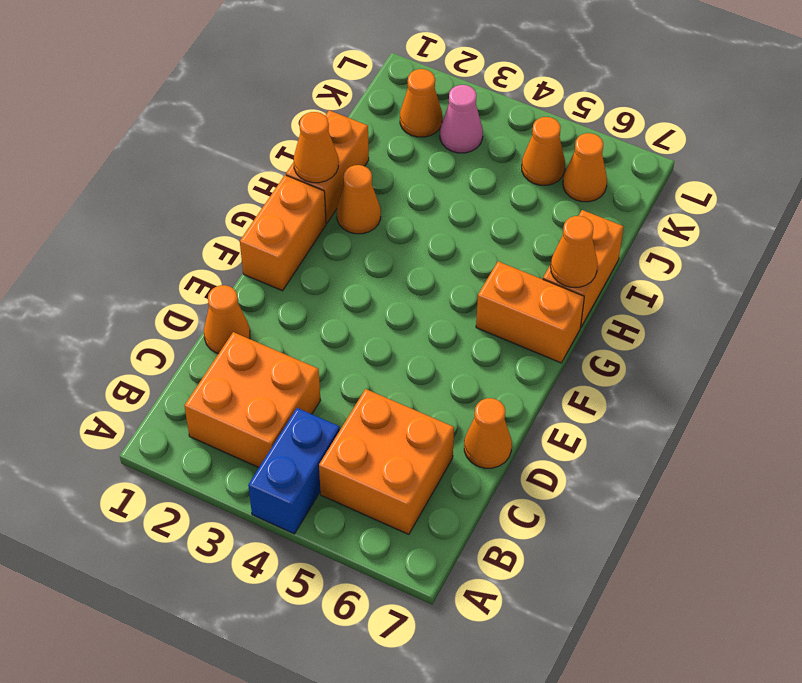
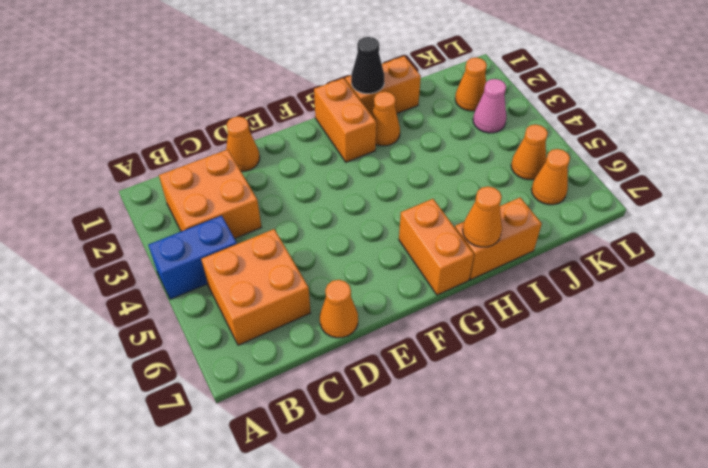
orange 1x2 brick [240,175,326,291] -> orange 1x2 brick turned to [314,78,376,162]
orange 1x1 cone [294,112,338,183] -> black 1x1 cone [351,37,384,94]

